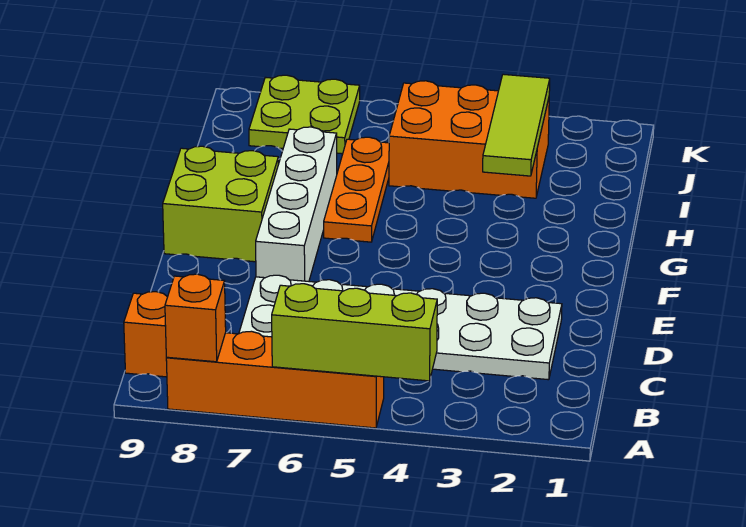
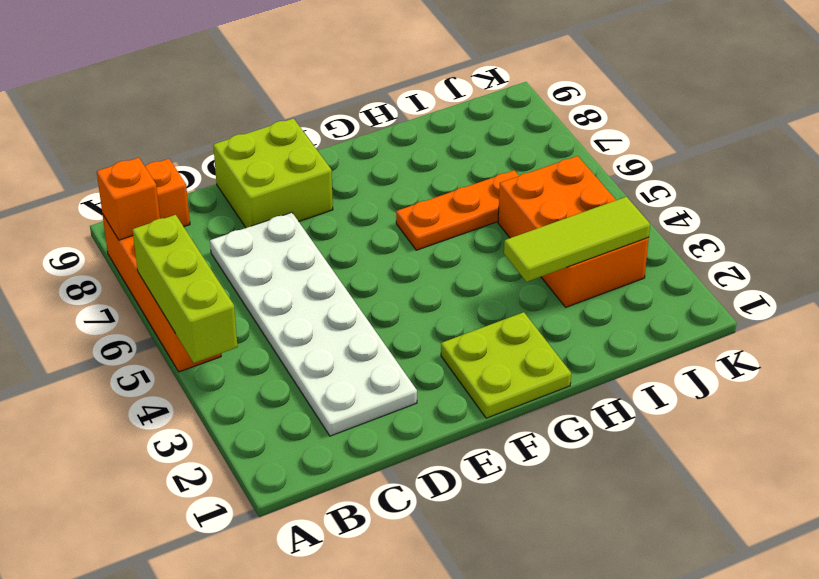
white 1x4 brick [256,127,337,281] -> none
lime 2x2 brick [163,146,278,262] -> lime 2x2 brick moved to [213,118,333,228]
lime 2x2 plate [249,75,360,154] -> lime 2x2 plate moved to [441,312,571,418]

